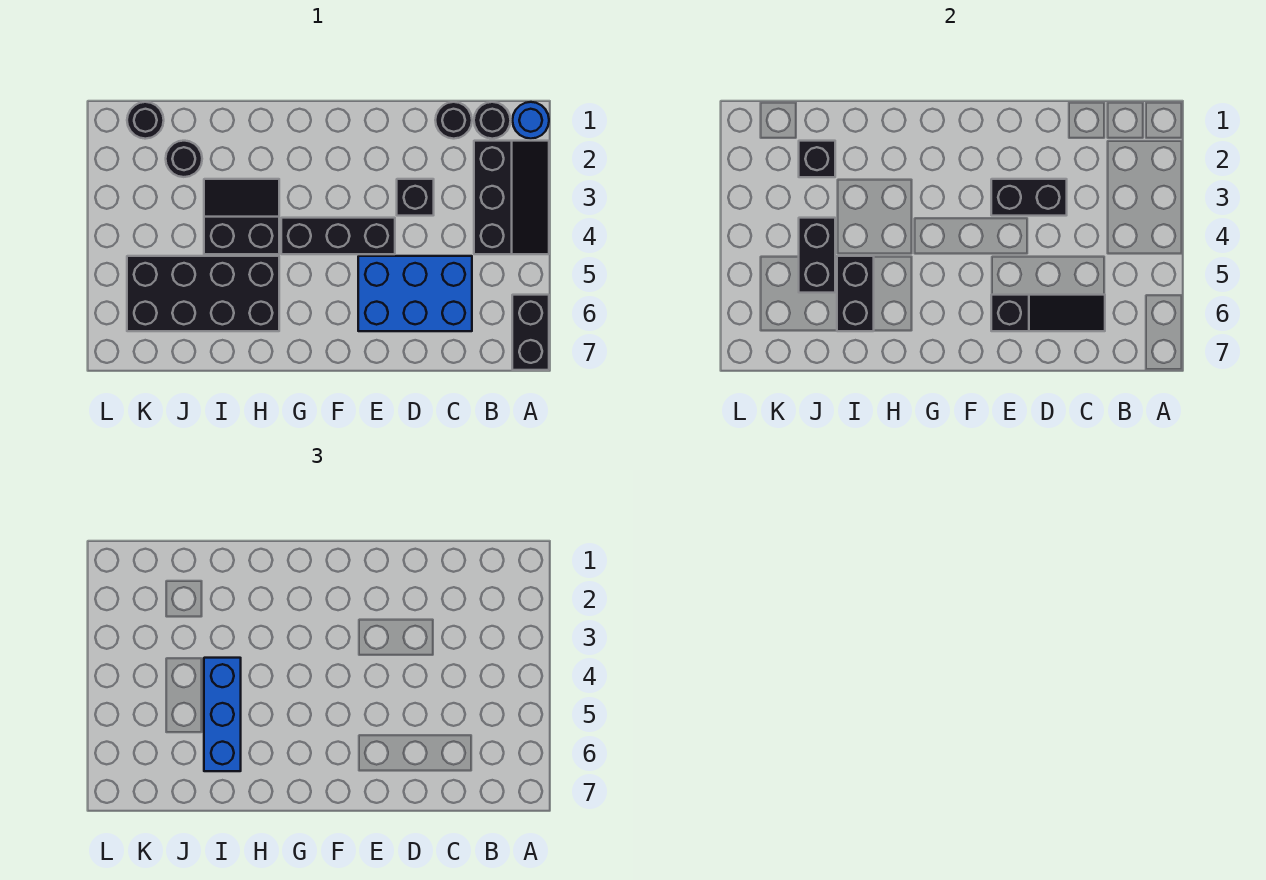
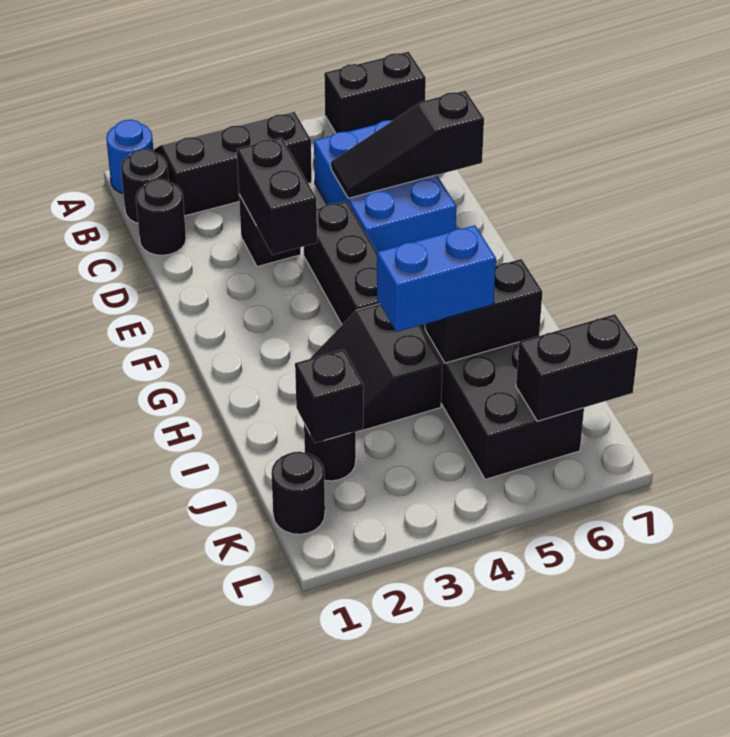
black 1x3 slope [991,295,1105,331] -> black 1x3 slope turned to [331,91,484,198]
blue 1x3 brick [204,658,241,771] -> blue 1x2 brick [377,225,496,332]
black 1x2 brick [799,218,835,293] -> black 1x2 brick moved to [516,314,638,421]

